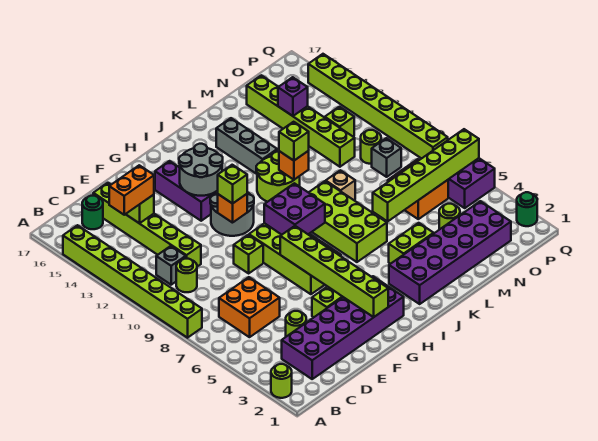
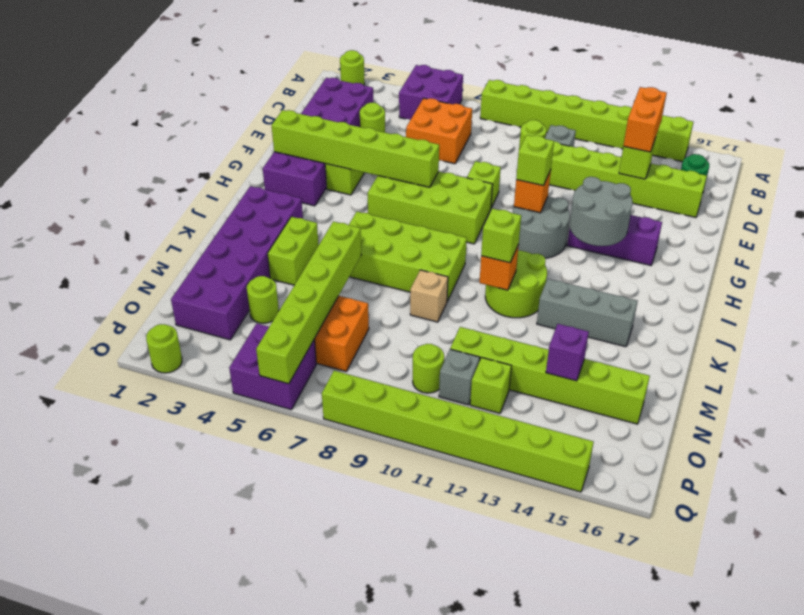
purple 2x2 brick [264,183,325,235] -> purple 2x2 brick moved to [399,65,463,120]
grey 1x1 brick [372,138,401,177] -> grey 1x1 brick moved to [439,349,480,405]
green 1x1 round brick [517,192,537,226] -> lime 1x1 round brick [146,324,182,373]

